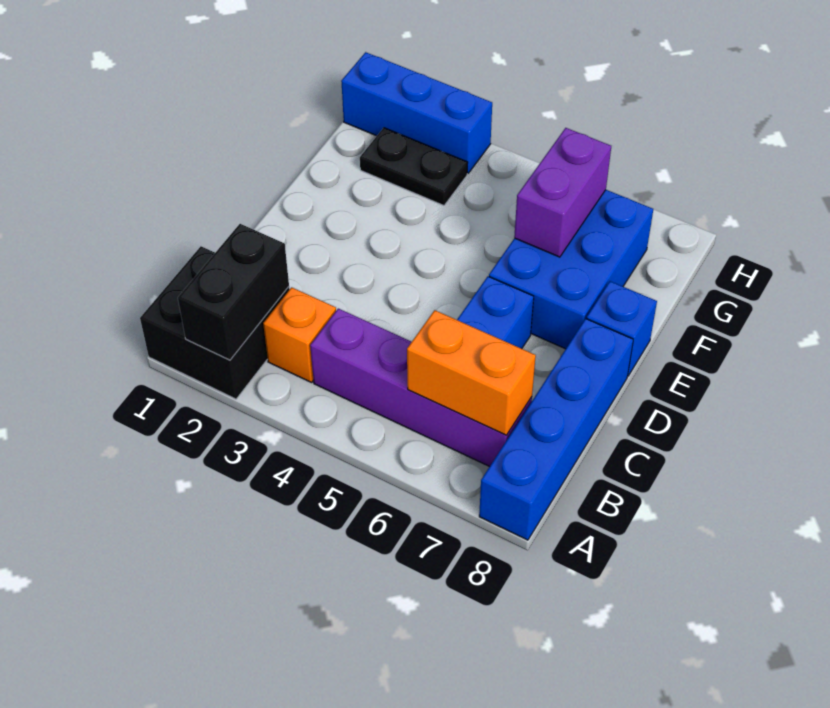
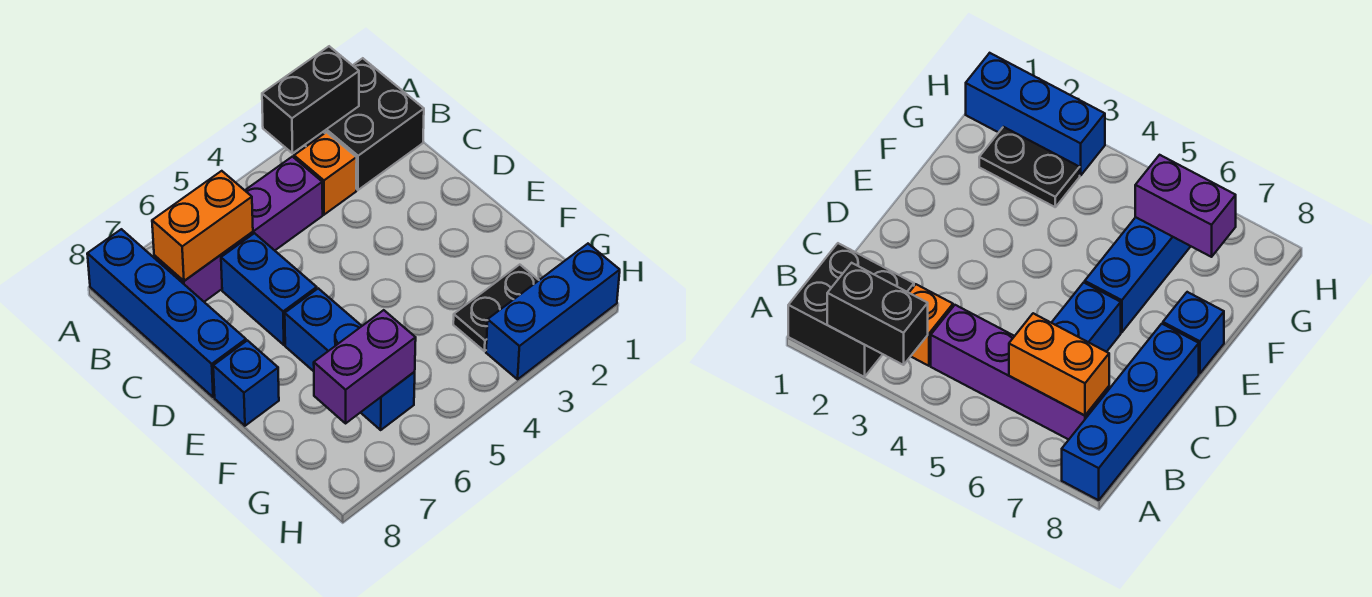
black 1x2 brick [178,224,289,360] -> black 1x2 brick turned to [262,46,359,153]
blue 2x3 brick [489,190,653,349] -> blue 1x3 brick [285,288,415,430]
purple 1x2 brick [514,128,611,257] -> purple 1x2 brick turned to [314,310,416,423]

